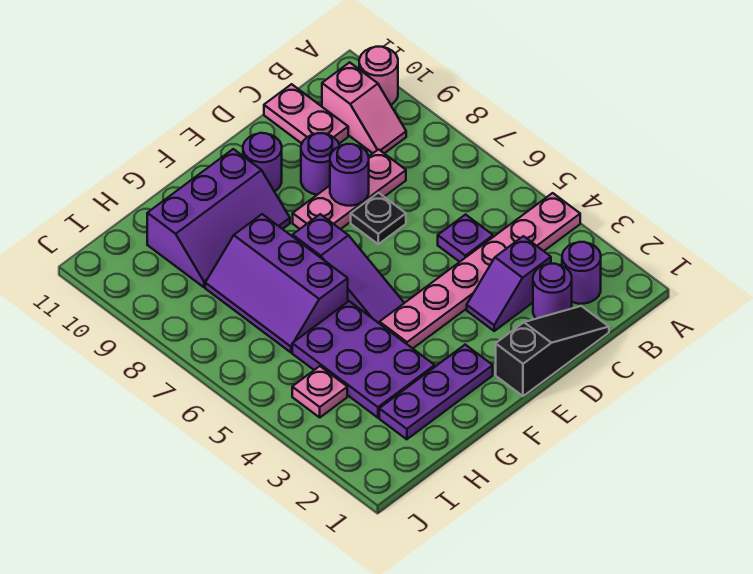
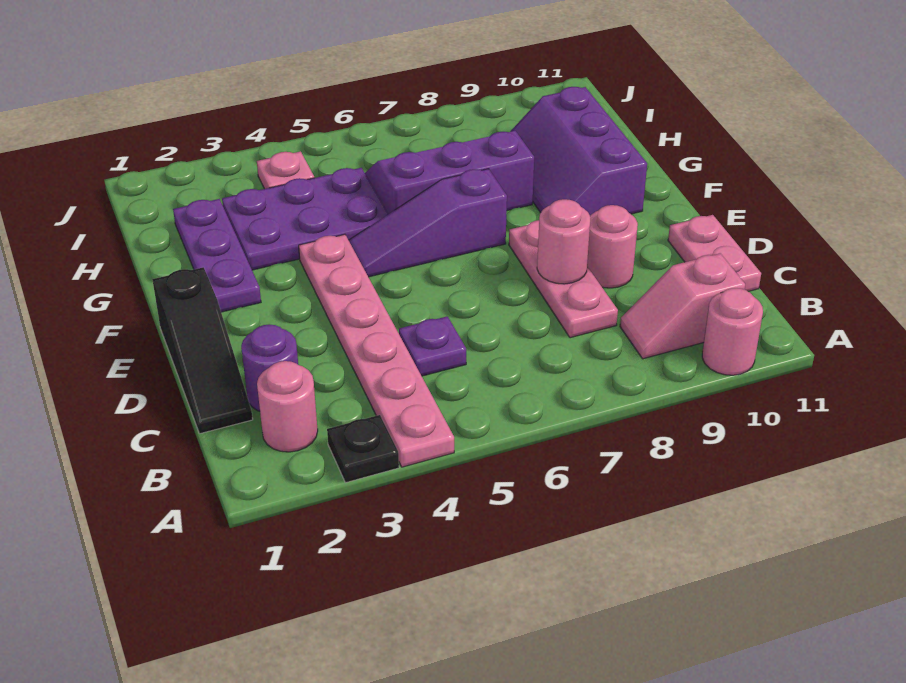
purple 1x1 round brick [562,242,601,304] -> pink 1x1 round brick [257,361,318,452]
purple 1x2 slope [467,236,551,331] -> none
pink 1x2 plate [264,84,348,144] -> pink 1x2 plate turned to [668,215,761,292]
black 1x1 plate [351,193,406,244] -> black 1x1 plate moved to [327,415,399,483]
purple 1x1 round brick [330,144,369,206] -> pink 1x1 round brick [537,199,591,284]
purple 1x1 round brick [301,133,340,195] -> pink 1x1 round brick [587,205,638,288]
purple 1x1 round brick [243,133,282,192] -> none

